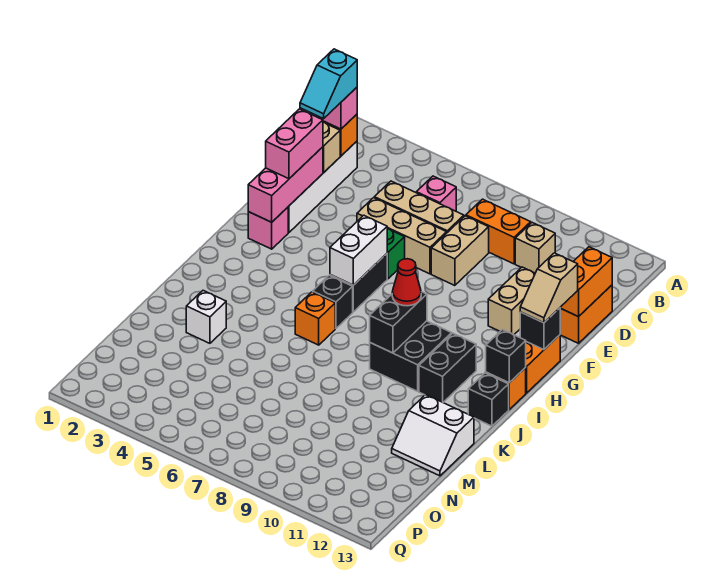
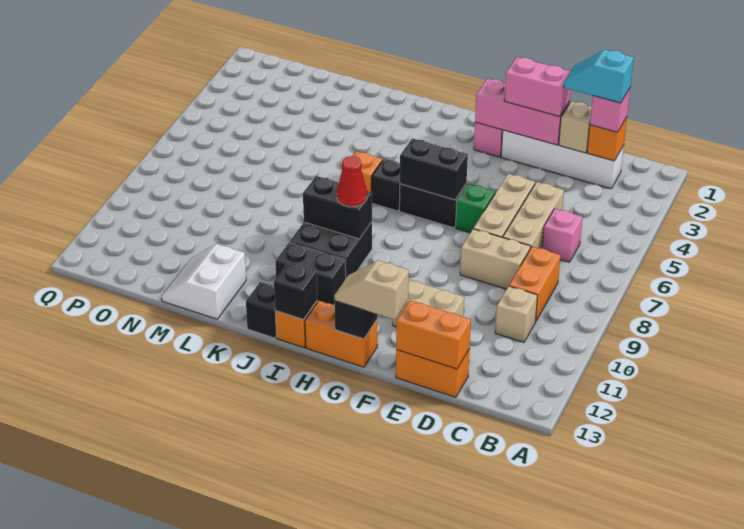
white 1x2 brick [330,215,387,285] -> black 1x2 brick [400,138,468,200]
white 1x1 brick [186,291,226,343] -> none

